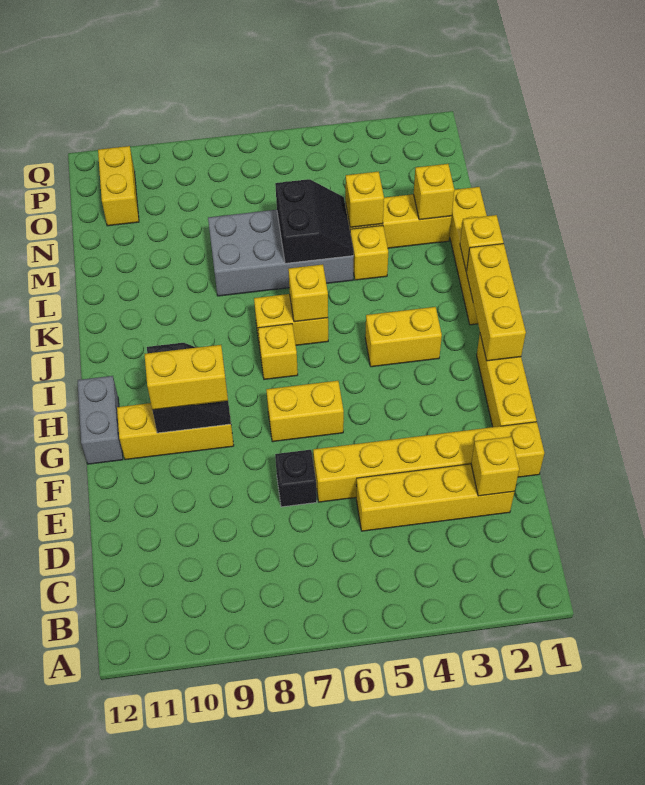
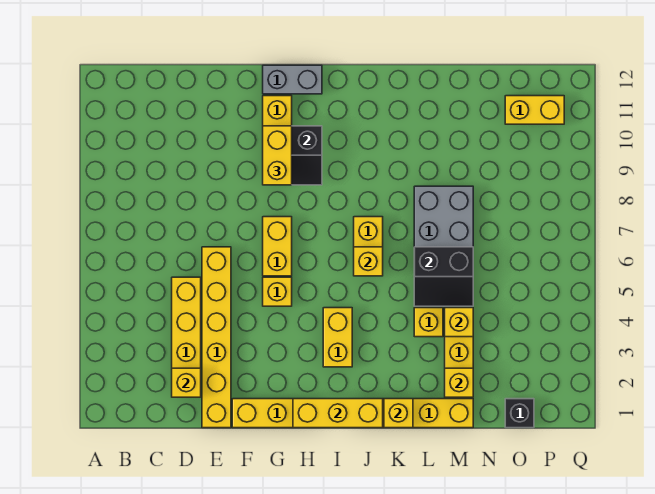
black 1x1 brick [275,450,317,507] -> black 1x1 brick moved to [505,399,534,428]
yellow 1x1 brick [258,324,298,380] -> yellow 1x1 brick moved to [263,277,292,306]

